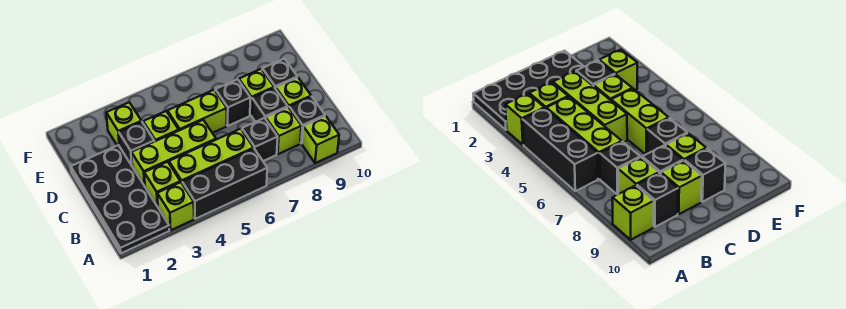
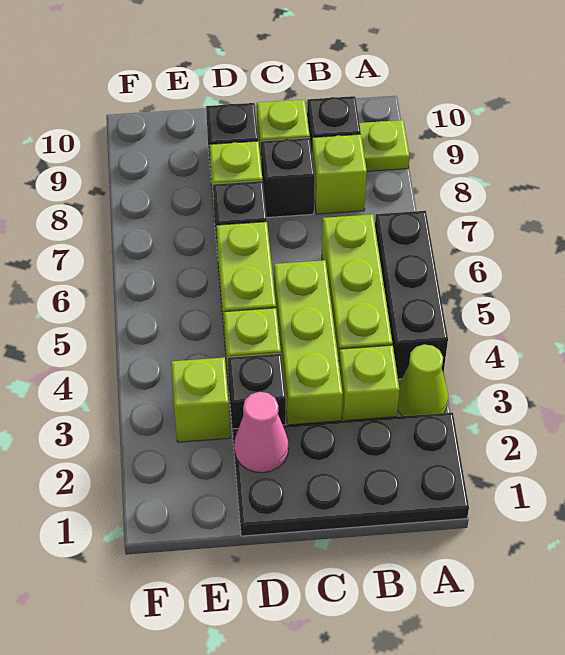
lime 1x1 brick [157,182,194,230] -> lime 1x1 cone [398,344,448,416]
lime 1x1 brick [302,116,339,163] -> lime 1x1 plate [359,120,409,171]
black 1x1 brick [242,118,278,161] -> none
none -> pink 1x1 cone [234,392,288,473]

